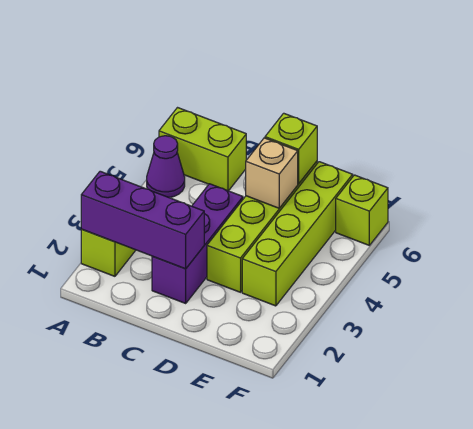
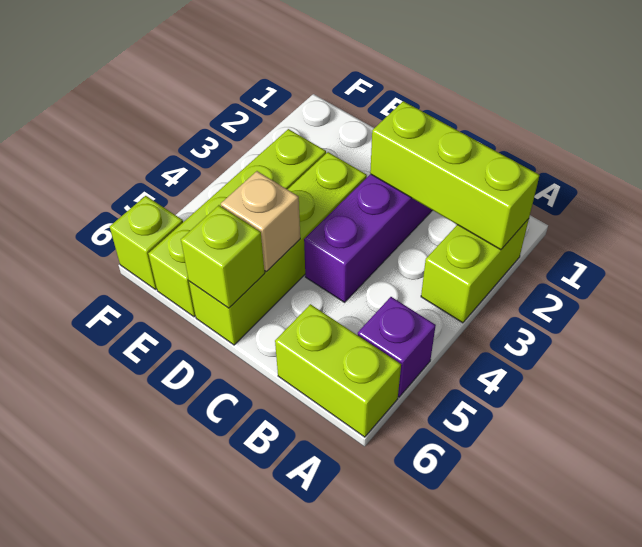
purple 1x3 brick [81,171,204,269] -> lime 1x3 brick [370,101,540,250]
purple 1x1 cone [147,136,185,198] -> purple 1x1 brick [358,297,436,397]

